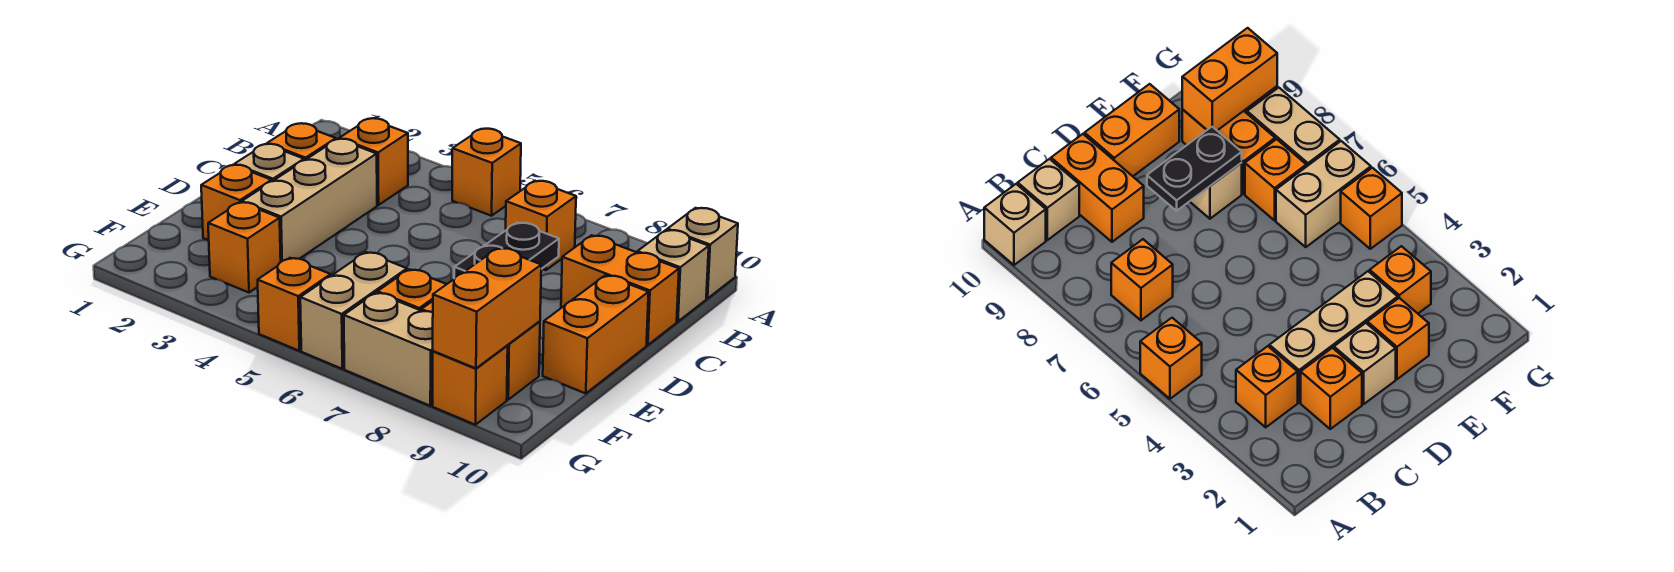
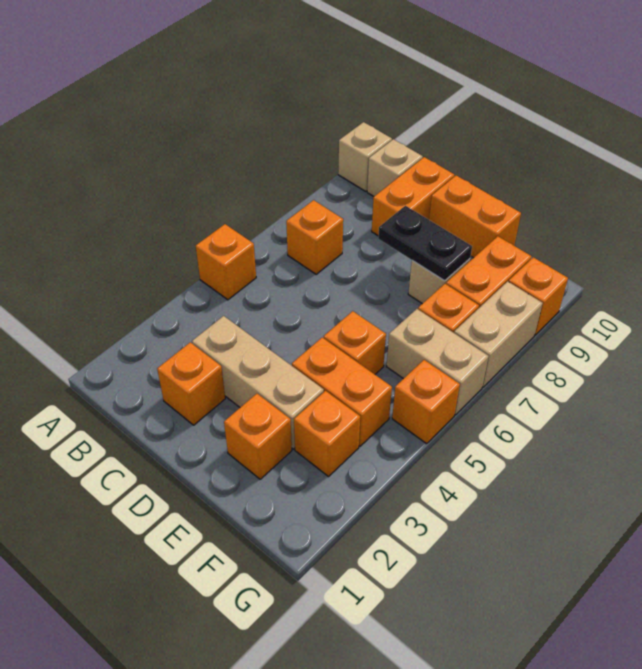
orange 1x1 brick [339,118,408,205] -> orange 1x1 brick moved to [324,311,386,374]
tan 1x1 brick [235,144,304,181] -> none
orange 1x2 brick [433,248,541,368] -> orange 1x2 brick moved to [292,337,392,446]

